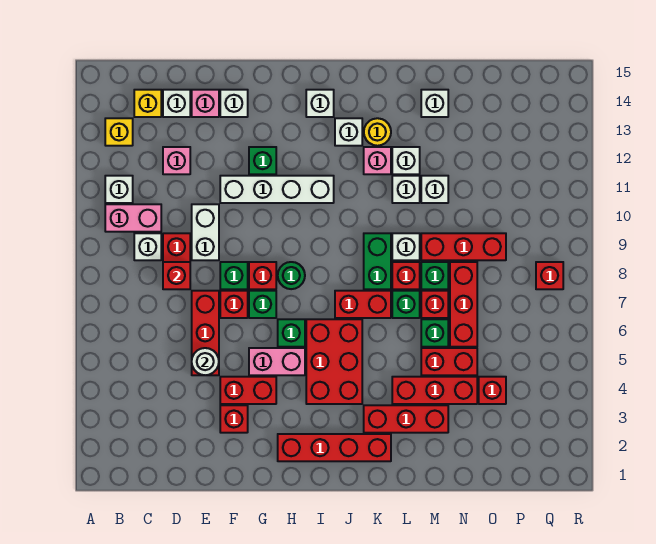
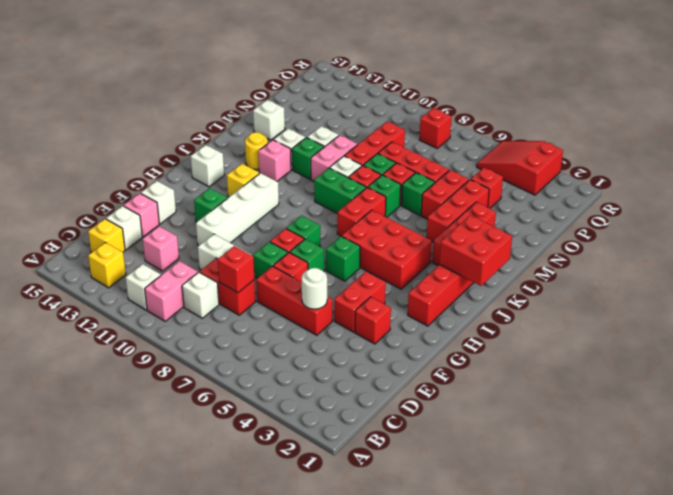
pink 1x2 brick [249,348,305,375] -> pink 1x2 brick moved to [311,135,358,181]
green 1x1 round brick [278,262,305,289] -> green 1x1 brick [286,215,320,246]
none -> yellow 1x1 brick [227,164,260,197]
none -> red 2x2 brick [439,215,512,286]
white 1x1 brick [335,118,362,146] -> none
white 1x1 brick [392,176,420,203] -> green 1x1 brick [292,138,324,179]
none -> red 2x3 slope [477,141,563,195]

